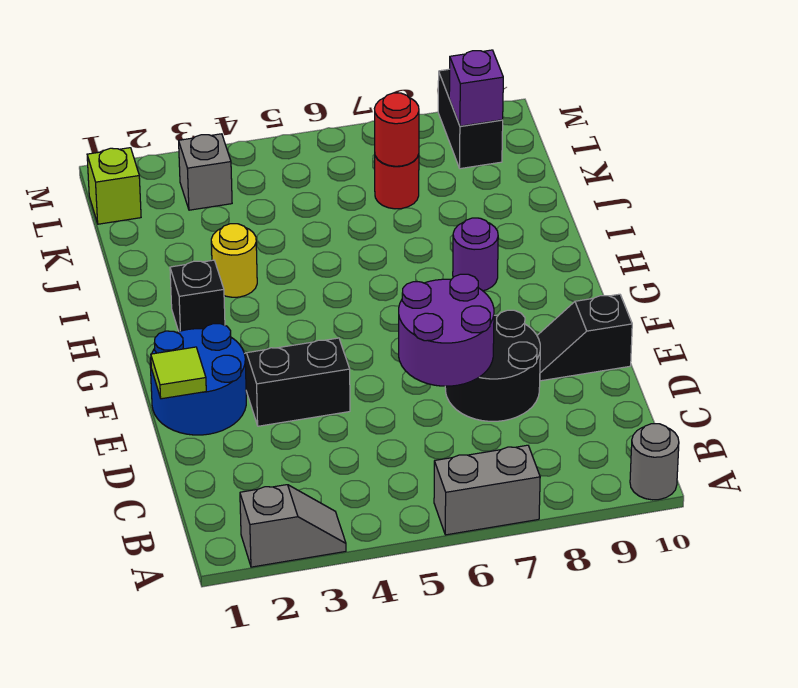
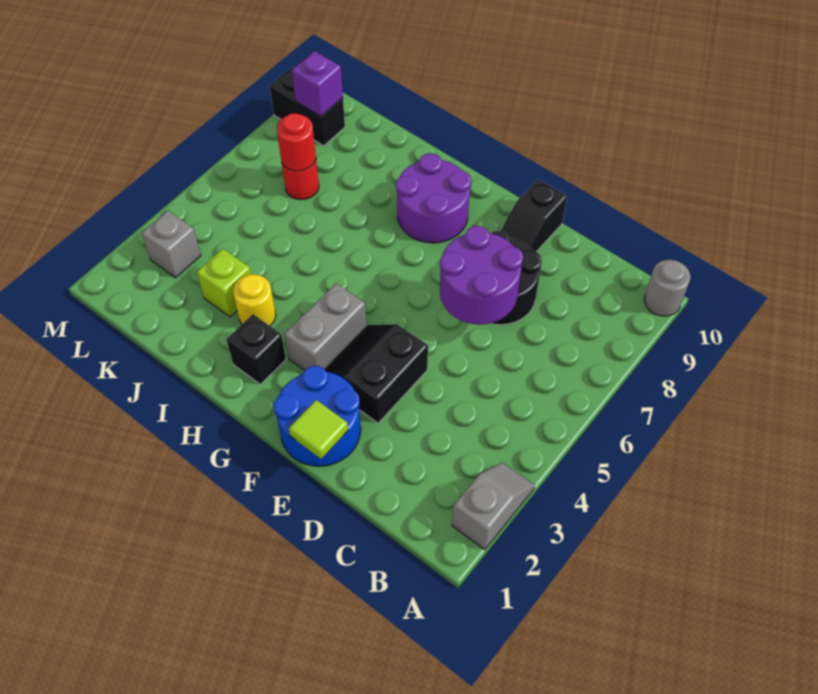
grey 1x2 brick [434,445,540,535] -> grey 1x2 brick moved to [284,283,366,370]
purple 1x1 round brick [453,218,498,291] -> purple 2x2 round brick [396,153,471,243]
lime 1x1 brick [87,148,141,224] -> lime 1x1 brick moved to [197,249,251,317]

